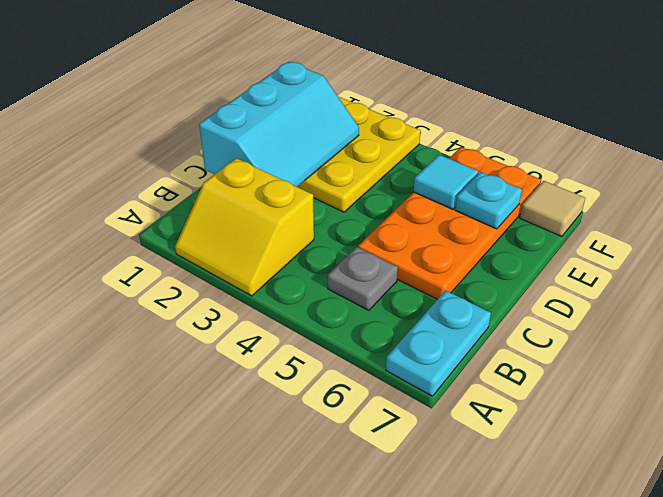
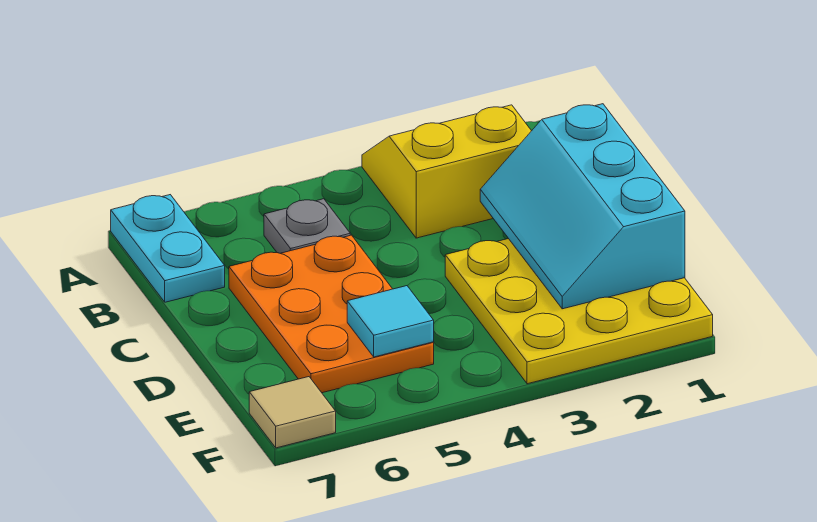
orange 2x4 plate [358,147,541,299] -> orange 2x3 plate [229,235,434,393]
cyan 1x1 plate [455,172,522,229] -> none

